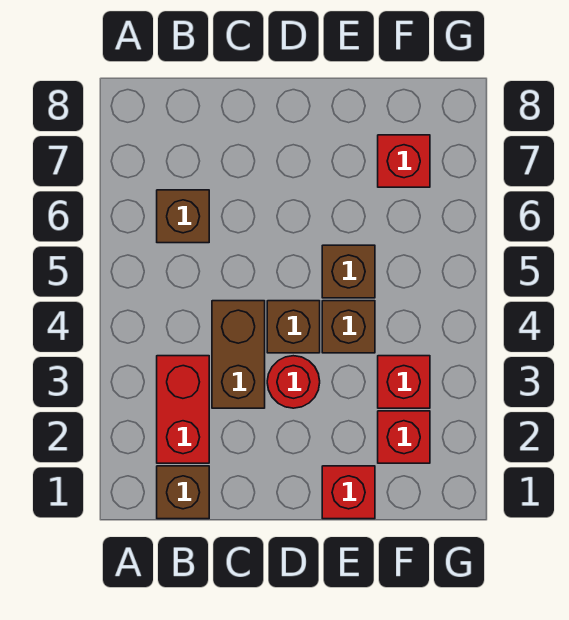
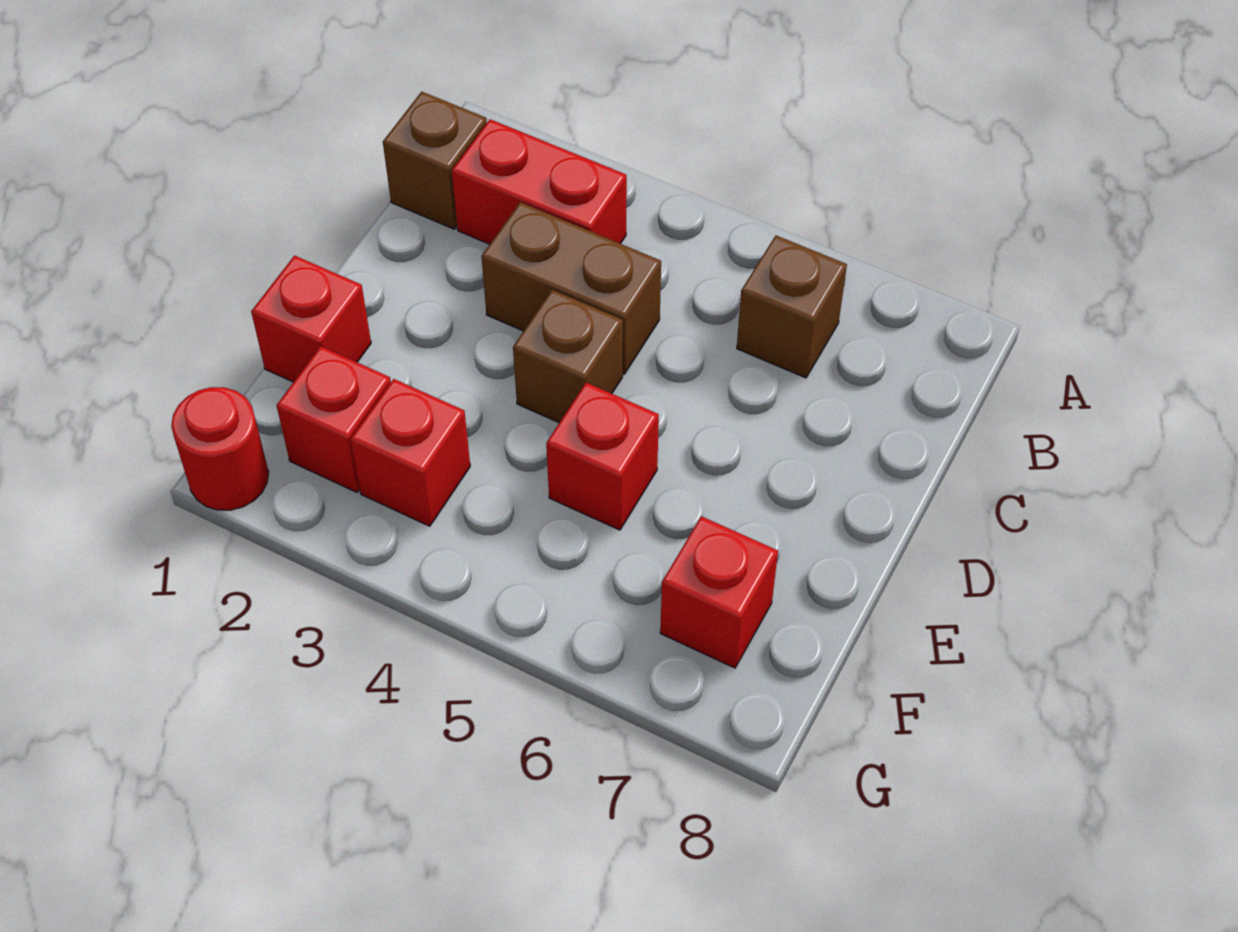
red 1x1 round brick [267,356,320,408] -> red 1x1 round brick moved to [171,387,269,510]
brown 1x1 brick [322,301,375,353] -> none
brown 1x1 brick [322,245,375,298] -> red 1x1 brick [546,383,659,530]

